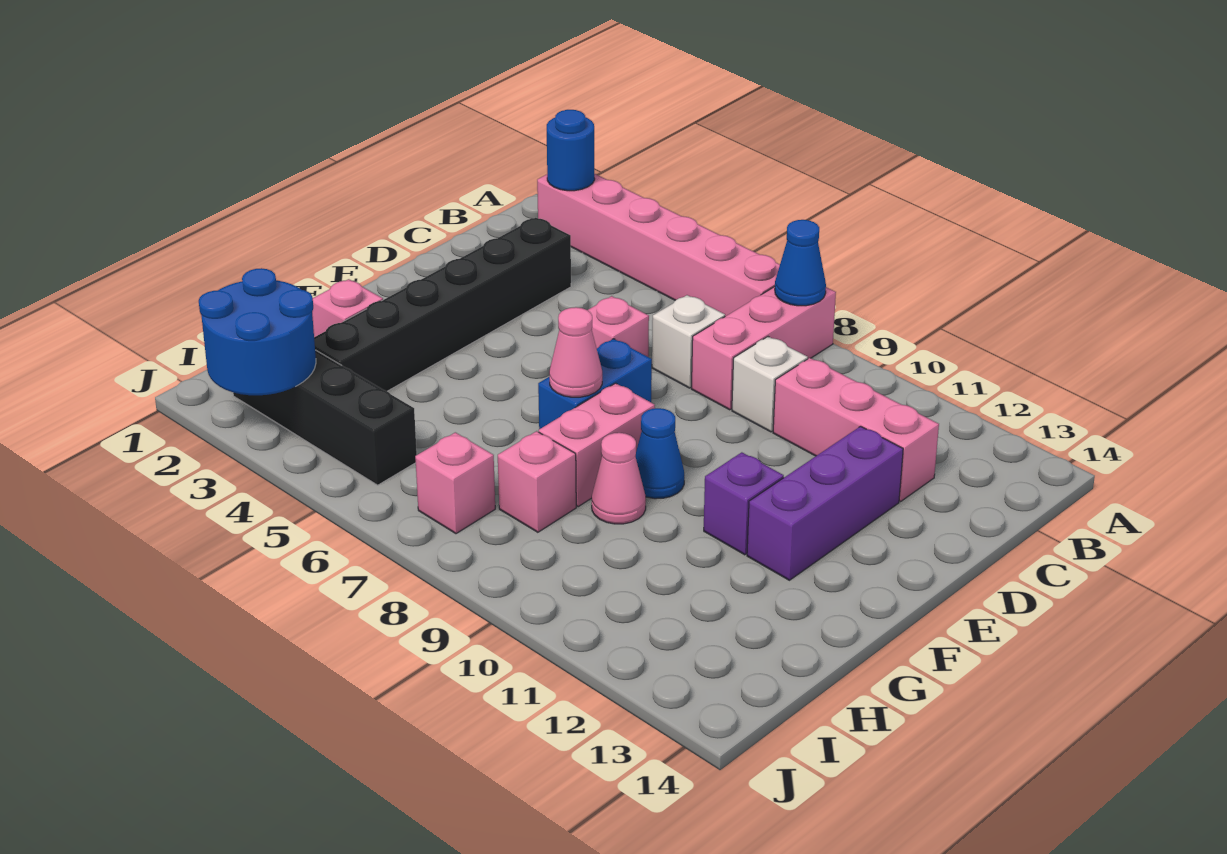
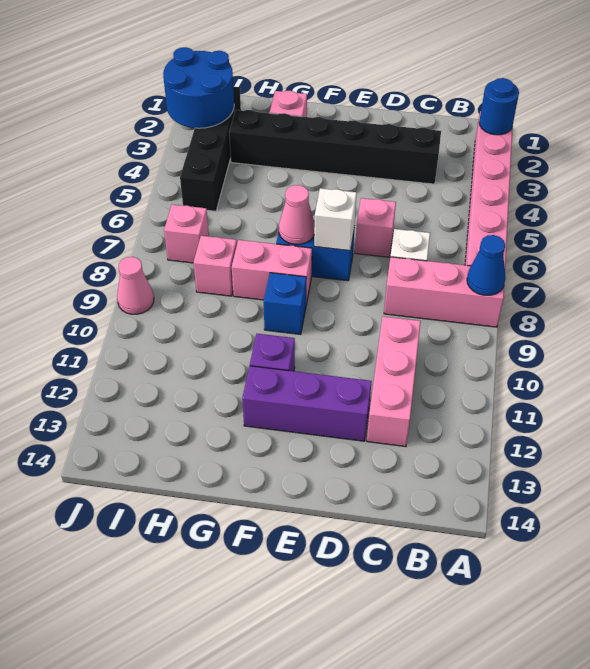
white 1x1 brick [732,337,808,432] -> white 1x1 brick moved to [314,188,357,251]
blue 1x1 cone [636,408,684,499] -> blue 1x1 brick [264,273,307,335]
pink 1x1 cone [592,433,646,524] -> pink 1x1 cone moved to [117,257,154,314]

